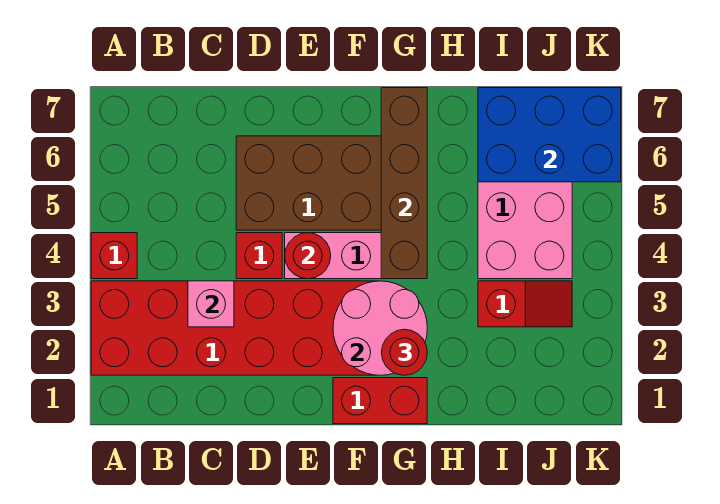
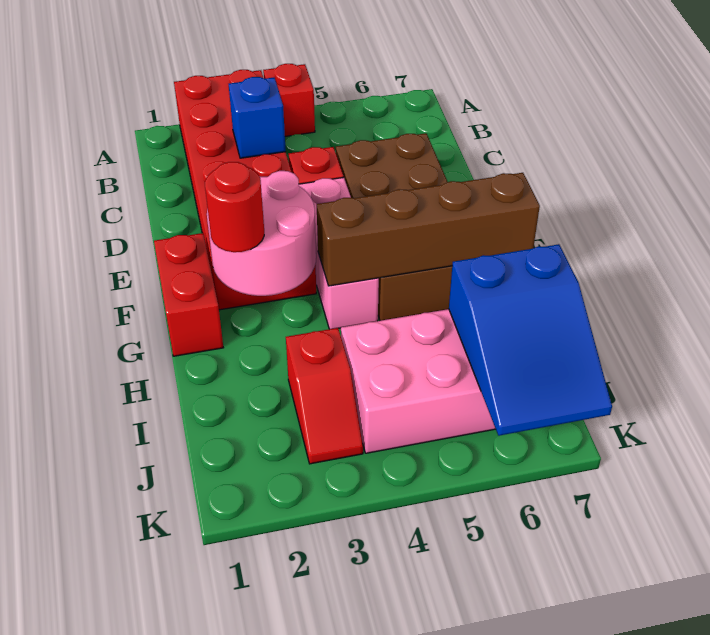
pink 1x1 brick [188,281,234,327] -> blue 1x1 brick [229,77,286,158]
red 1x1 round brick [285,233,331,279] -> none
blue 2x3 brick [478,88,621,182] -> blue 2x3 slope [449,244,612,436]

